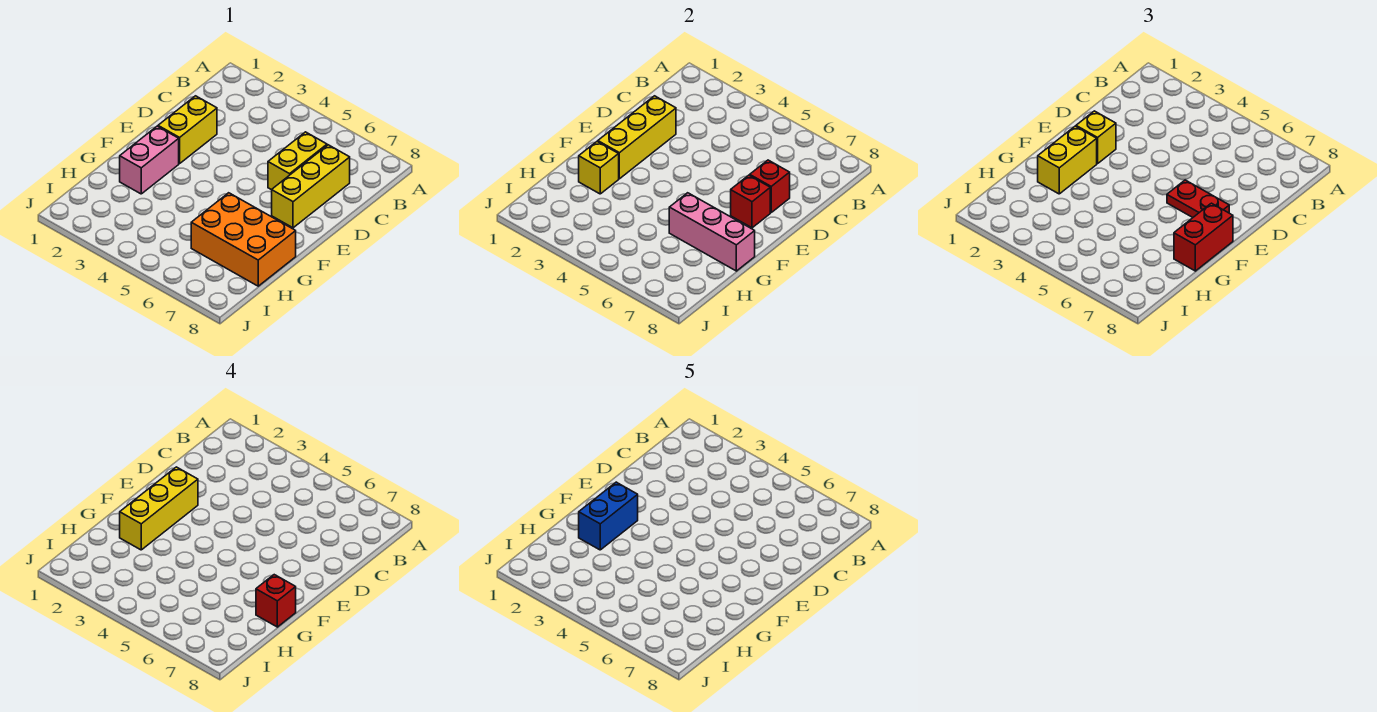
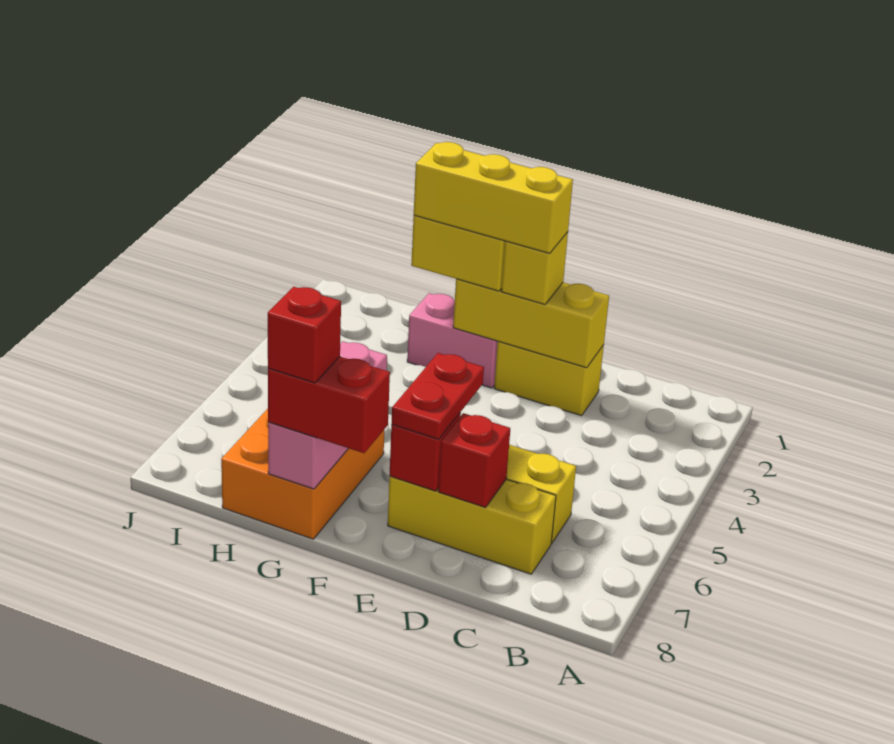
blue 1x2 brick [579,482,638,550] -> none
yellow 1x1 brick [579,142,619,194] -> none

